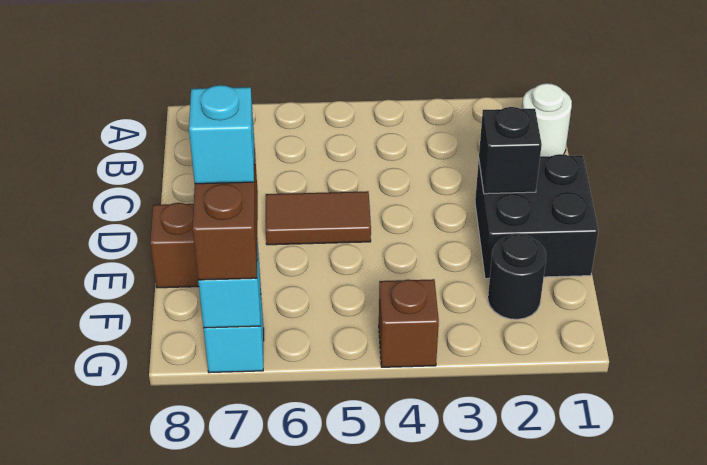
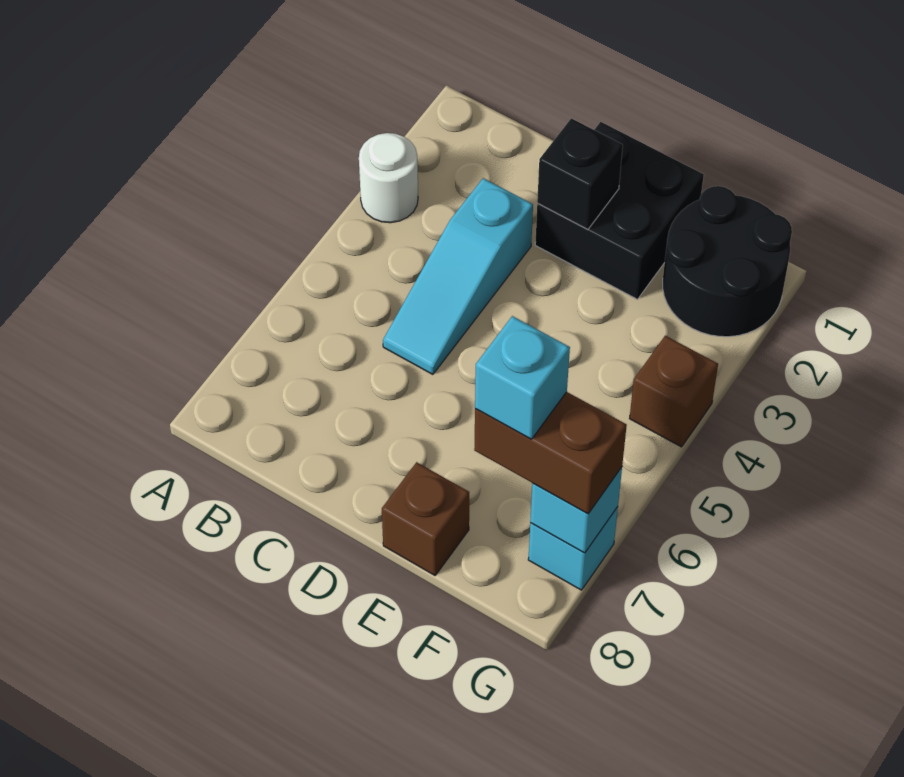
white 1x1 round brick [522,83,572,156] -> white 1x1 round brick moved to [359,133,418,223]
none -> cyan 1x3 slope [383,178,533,374]
brown 1x2 tile [266,191,371,245] -> none
black 1x1 round brick [488,234,546,319] -> black 2x2 round brick [663,186,792,337]

